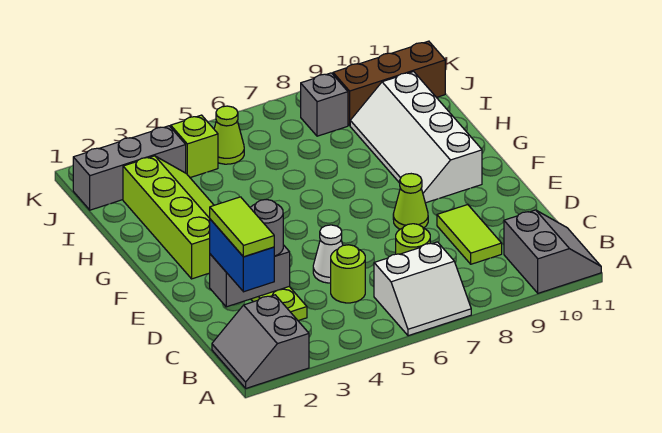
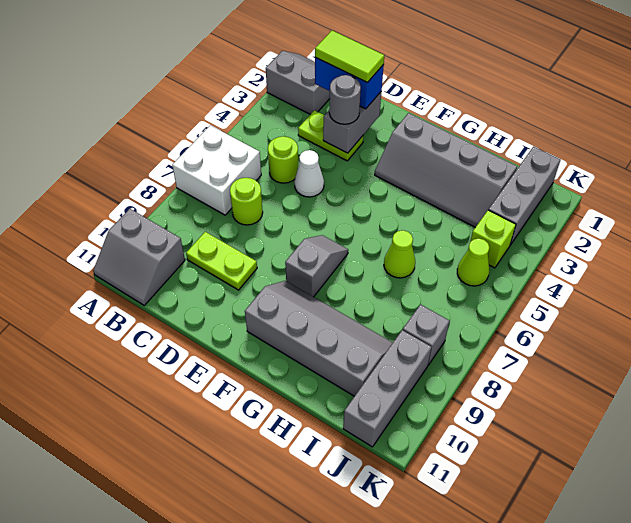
white 2x2 slope [374,242,471,336] -> white 2x2 brick [172,125,261,215]
lime 1x2 tile [437,205,502,264] -> lime 1x2 plate [186,232,257,290]
lime 1x1 cone [393,174,428,229] -> lime 1x1 cone moved to [384,230,415,278]
lime 2x4 slope [123,156,214,279] -> grey 2x4 slope [375,113,517,227]
none -> grey 1x2 slope [285,235,348,297]
white 2x4 slope [350,72,482,203] -> grey 2x4 slope [245,281,393,396]
brown 1x3 brick [333,41,445,125] -> grey 1x3 brick [343,330,431,447]

